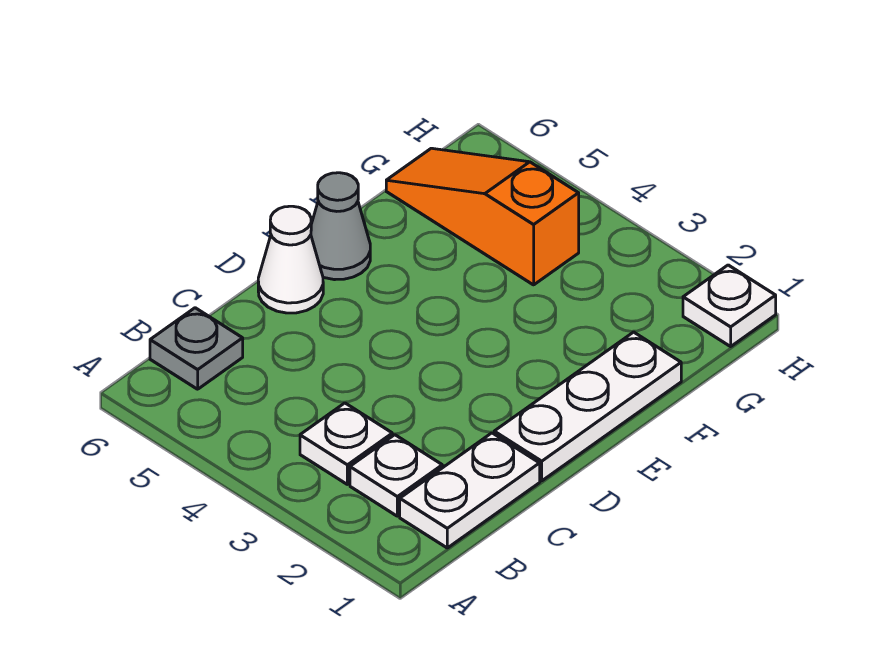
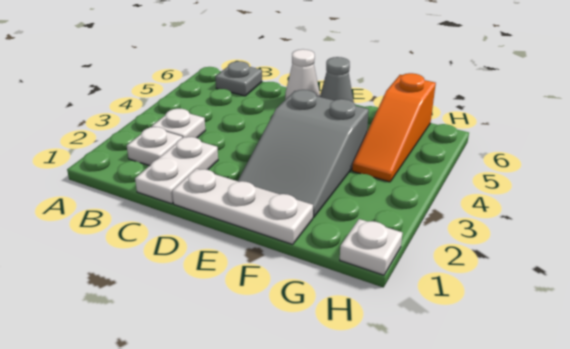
white 1x2 plate [400,433,540,548] -> white 1x2 plate turned to [135,137,218,204]
none -> grey 2x3 slope [238,90,369,218]
orange 1x3 slope [386,148,579,285] -> orange 1x3 slope turned to [352,73,436,182]

